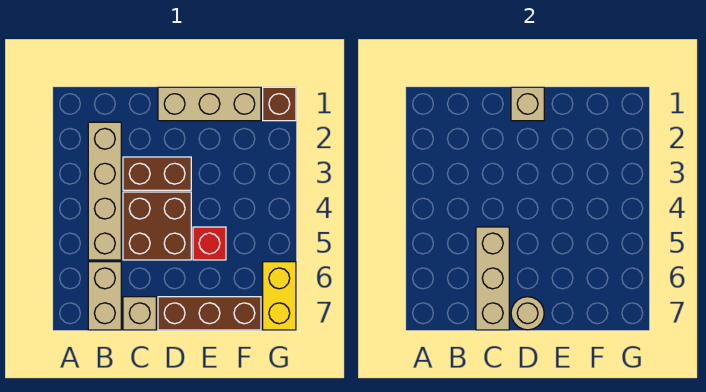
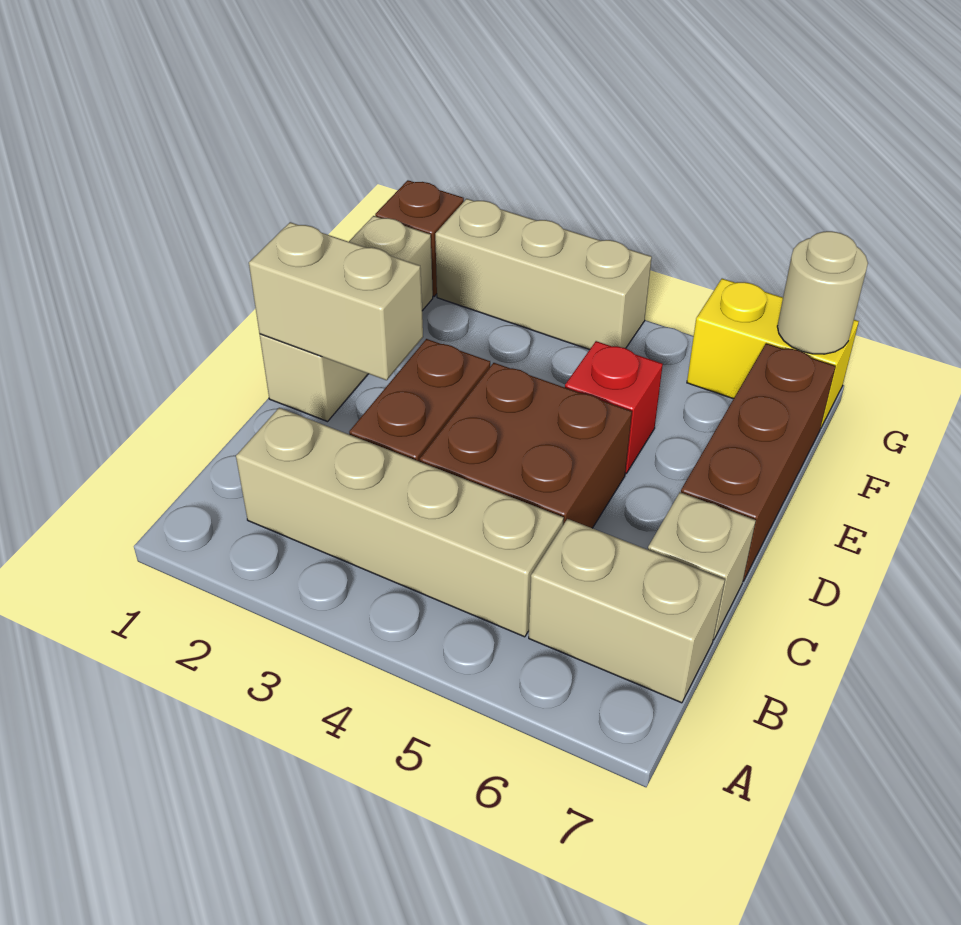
tan 1x3 brick [476,227,509,330] -> tan 1x3 brick moved to [435,199,652,350]
tan 1x1 brick [511,87,544,121] -> tan 1x2 brick [249,222,423,380]
tan 1x1 round brick [511,297,544,330] -> tan 1x1 round brick moved to [777,231,868,354]

